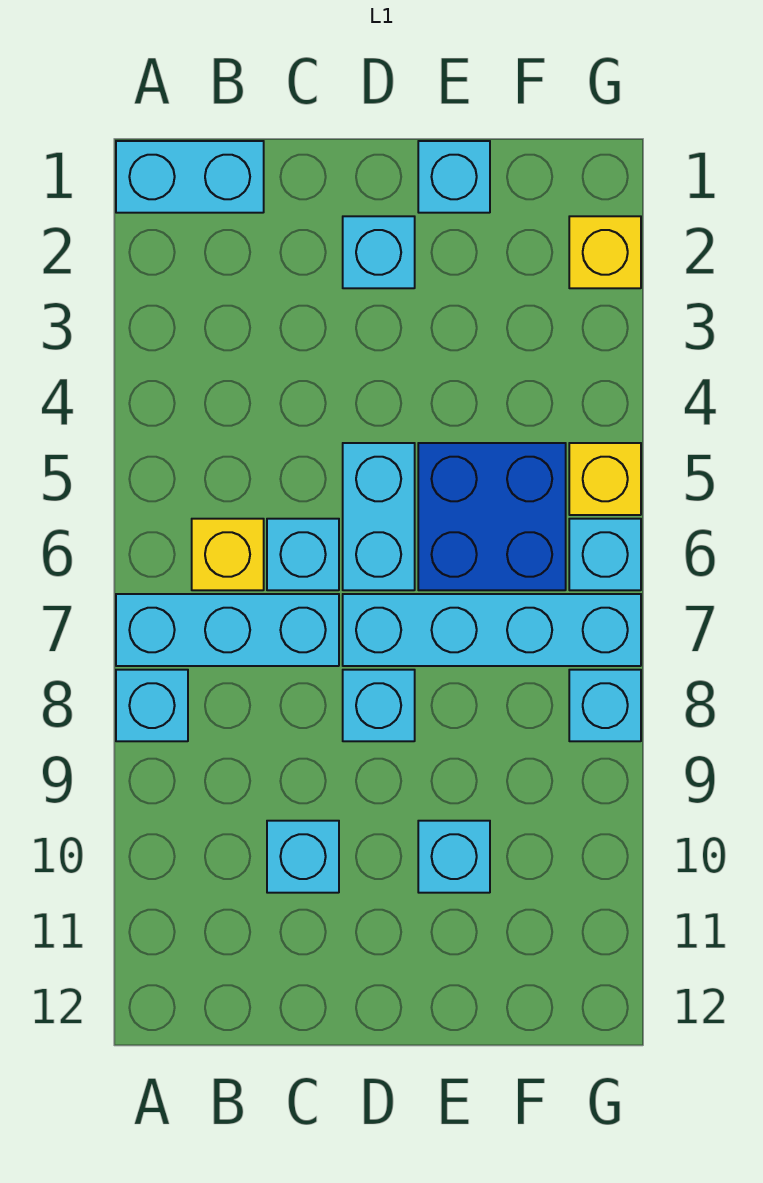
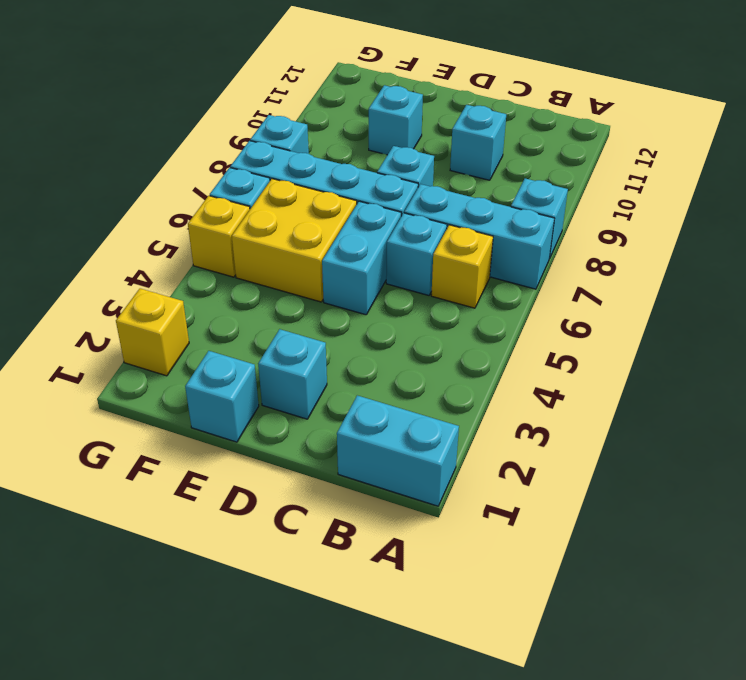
blue 2x2 brick [418,443,566,590] -> yellow 2x2 brick [232,179,357,302]

